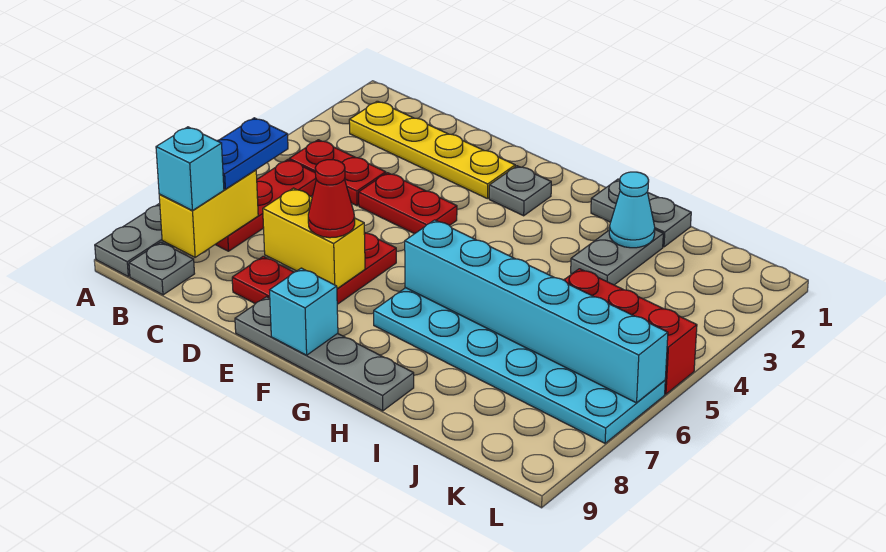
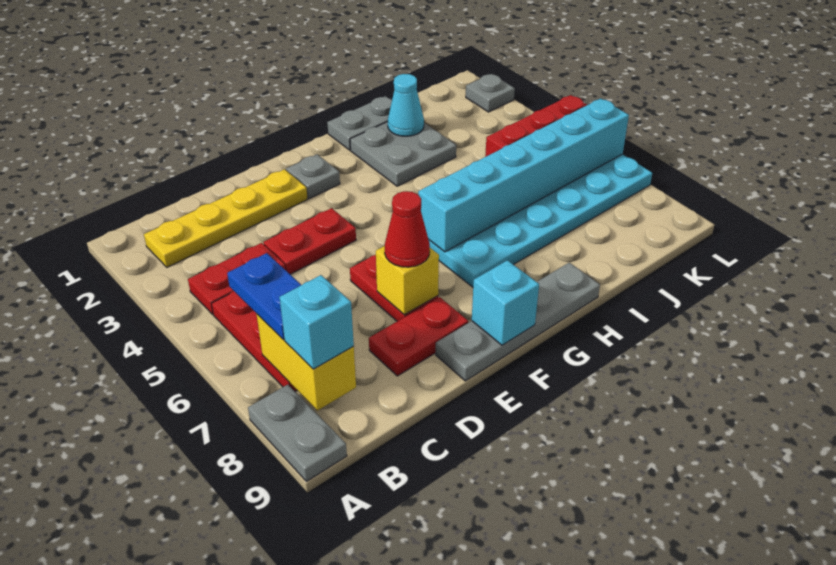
grey 1x1 plate [129,242,195,295] -> grey 1x1 plate moved to [466,74,515,112]
yellow 1x2 brick [263,188,365,289] -> yellow 1x1 brick [376,246,439,315]
grey 1x2 plate [571,230,663,285] -> grey 2x2 plate [350,122,456,186]

